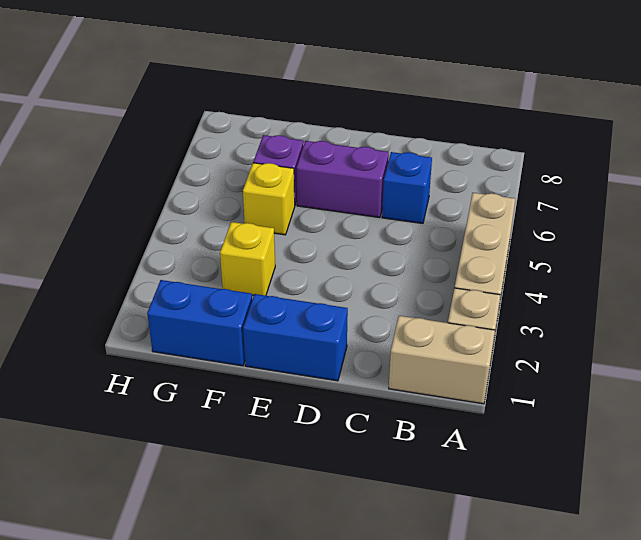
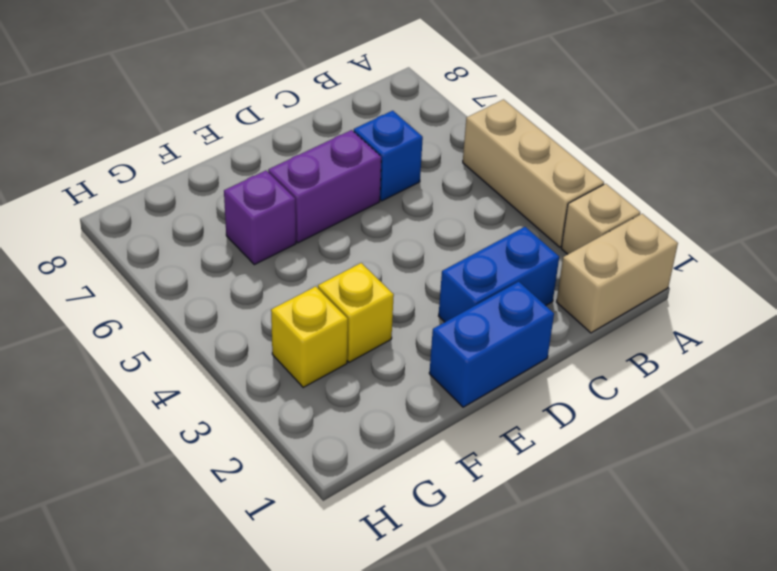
blue 1x2 brick [147,280,252,366] -> blue 1x2 brick moved to [439,227,559,322]
yellow 1x1 brick [243,163,295,235] -> yellow 1x1 brick moved to [271,286,348,387]

